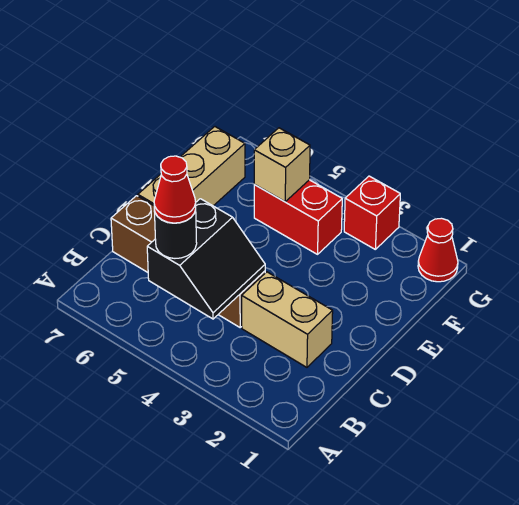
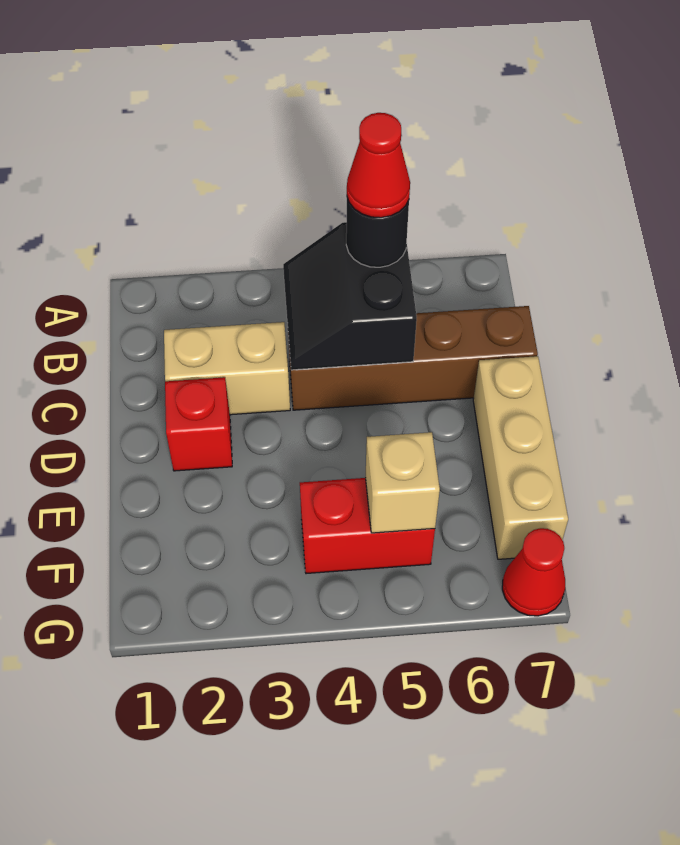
red 1x1 cone [418,218,458,282] -> red 1x1 cone moved to [502,528,565,616]
red 1x1 brick [344,176,400,249] -> red 1x1 brick moved to [165,377,232,471]

